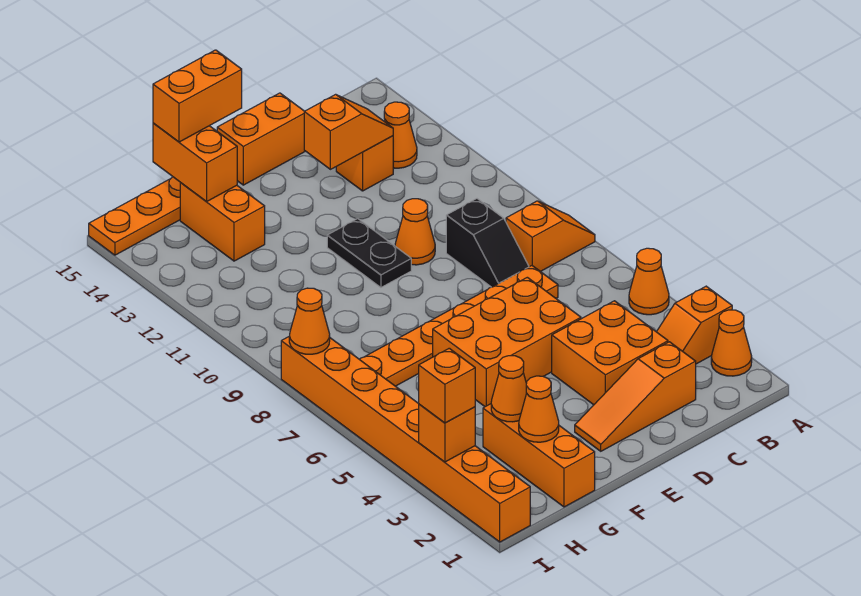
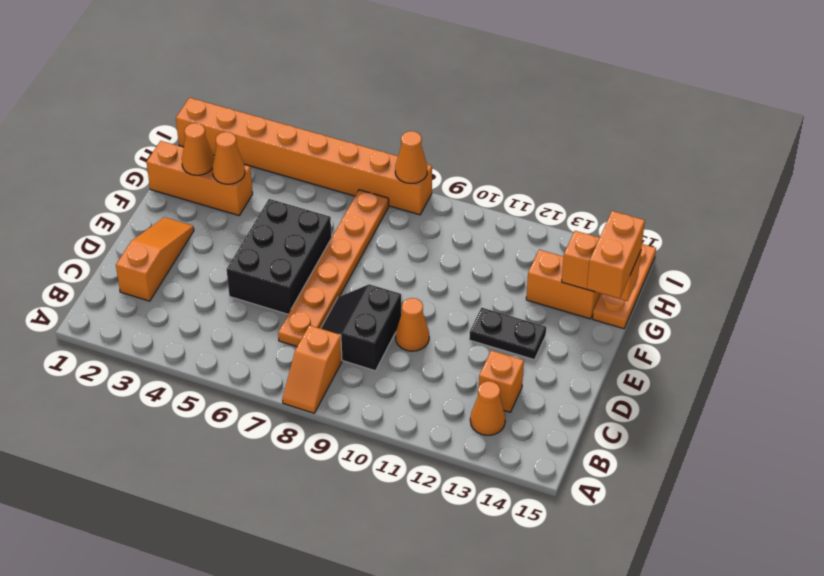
orange 1x1 cone [711,310,752,376] -> none
orange 1x2 slope [657,286,732,364] -> none
orange 1x1 cone [629,248,669,315] -> none
orange 2x2 brick [552,301,668,405] -> none
black 1x2 slope [446,199,529,287] -> black 2x2 slope [321,284,402,371]
orange 1x2 slope [304,94,393,169] -> none
orange 2x3 brick [433,277,581,407] -> black 2x3 brick [227,199,331,314]
orange 1x2 brick [217,93,305,185] -> none
black 1x2 plate [327,219,411,287] -> black 1x2 plate moved to [469,308,546,360]
orange 1x1 brick [419,404,475,462] -> none
orange 1x1 brick [419,348,475,423] -> none

